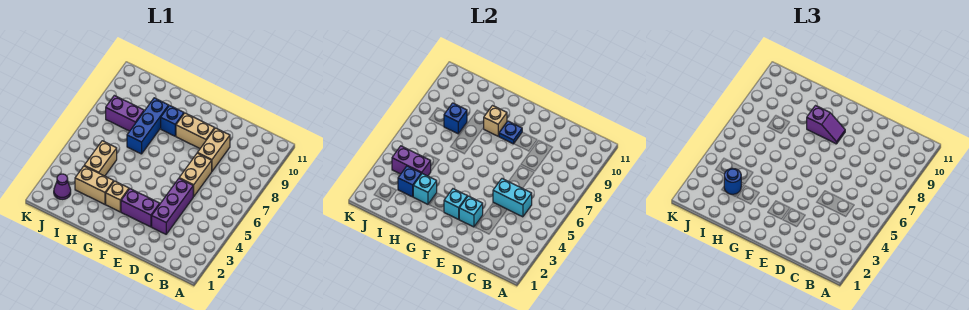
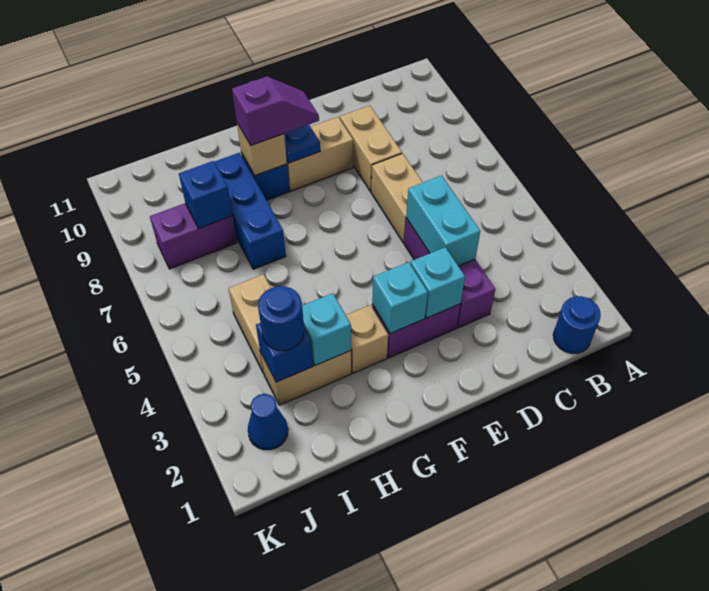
none -> blue 1x1 round brick [553,296,601,353]
cyan 1x2 brick [493,179,532,217] -> cyan 1x2 brick turned to [406,176,480,266]
purple 1x2 brick [392,146,431,176] -> none
purple 1x1 cone [54,174,71,199] -> blue 1x1 cone [248,394,288,450]

